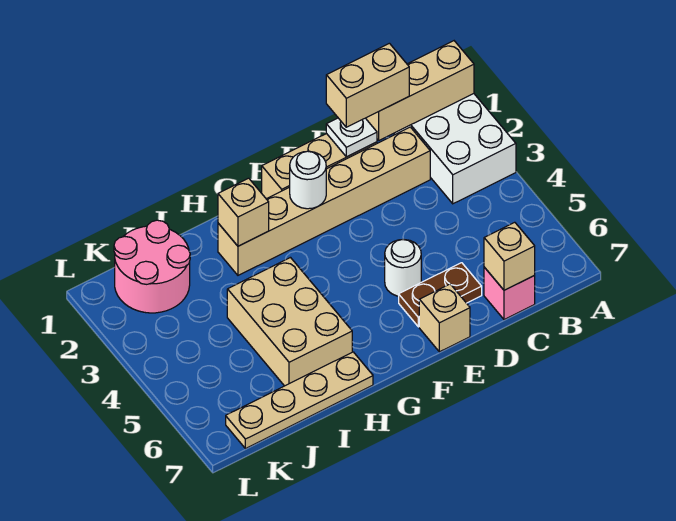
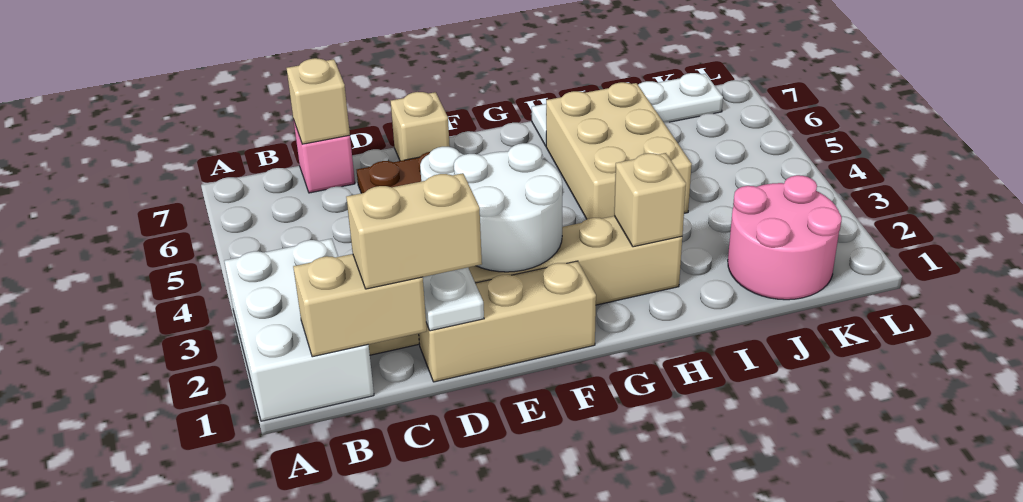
tan 1x3 brick [366,41,474,140] -> tan 1x2 brick [293,254,427,357]
white 1x1 round brick [290,151,326,209] -> white 2x2 round brick [454,143,562,272]
tan 1x4 plate [226,352,373,449] -> white 1x4 plate [532,73,723,146]

